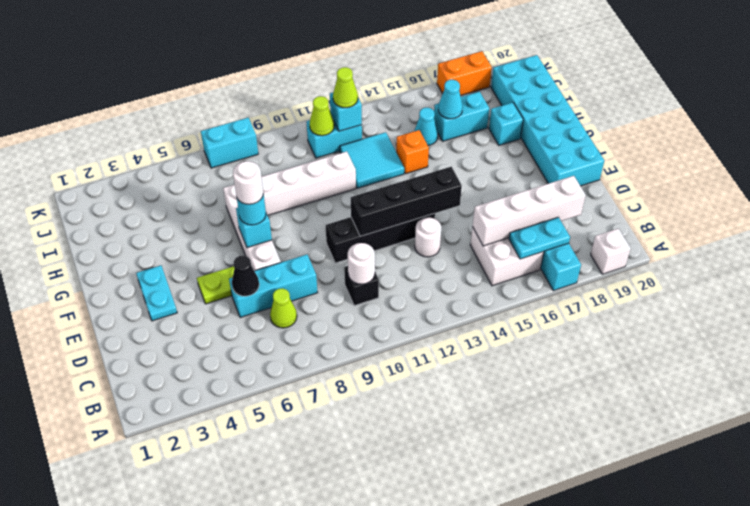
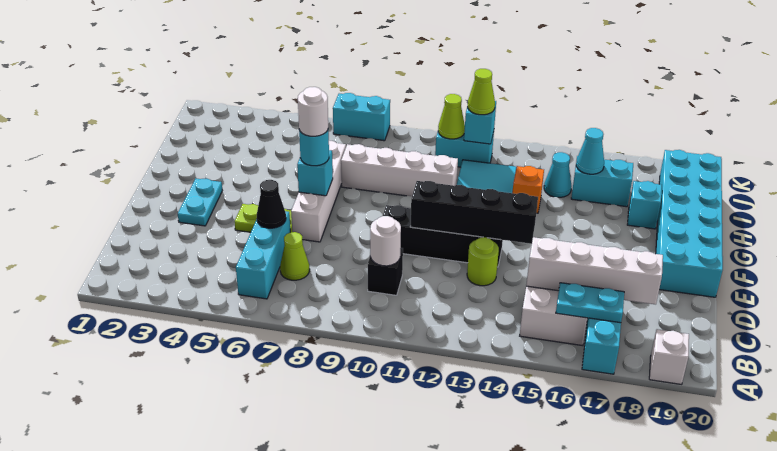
cyan 1x3 brick [229,255,318,318] -> cyan 1x3 brick turned to [236,211,290,299]
white 1x1 round brick [415,217,441,257] -> lime 1x1 round brick [467,237,499,286]
orange 1x2 brick [437,51,492,96] -> none

